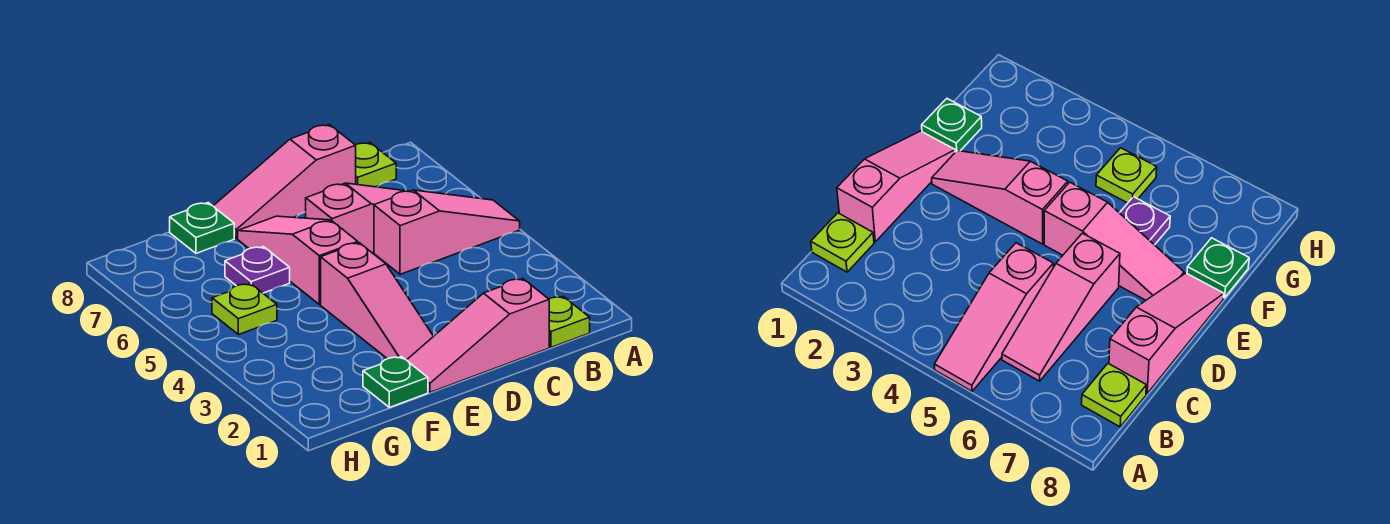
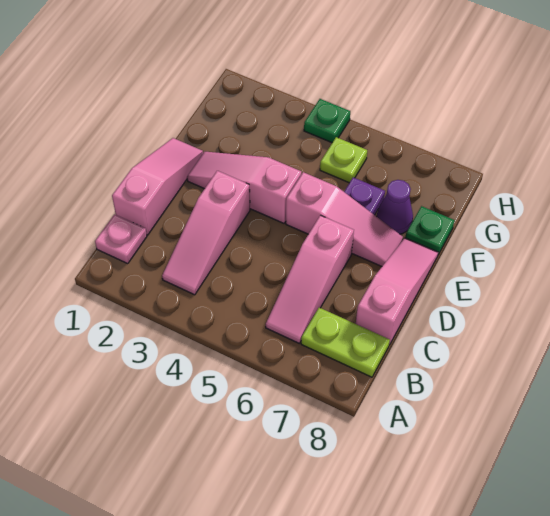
pink 1x3 slope [374,190,520,274] -> pink 1x3 slope moved to [162,171,250,295]
lime 1x1 plate [549,296,590,347] -> pink 1x1 plate [95,214,147,263]
lime 1x1 plate [355,142,396,187] -> lime 1x2 plate [301,308,390,377]
green 1x1 plate [363,357,428,407] -> green 1x1 plate moved to [304,99,350,143]
none -> purple 1x1 cone [377,180,413,234]

